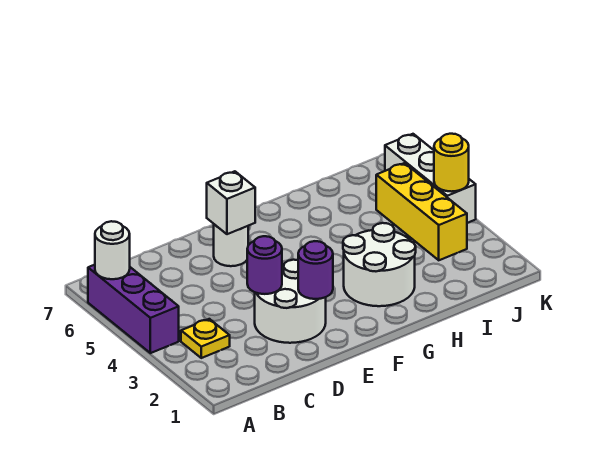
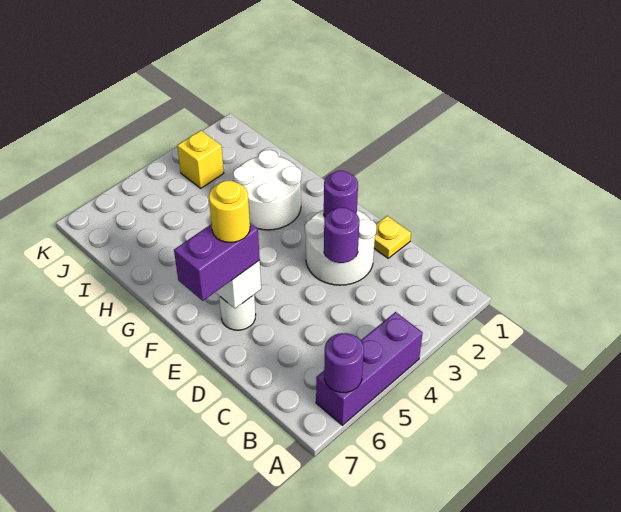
white 1x1 round brick [95,221,130,279] -> purple 1x1 round brick [324,333,364,393]
yellow 1x1 plate [181,319,230,358] -> yellow 1x1 plate moved to [374,216,411,258]
none -> purple 1x2 brick [174,223,260,301]
yellow 1x3 brick [376,163,467,260] -> yellow 1x1 brick [177,131,224,188]
white 1x3 brick [385,134,476,223] -> none
yellow 1x1 round brick [434,134,469,192] -> yellow 1x1 round brick moved to [209,181,250,242]

